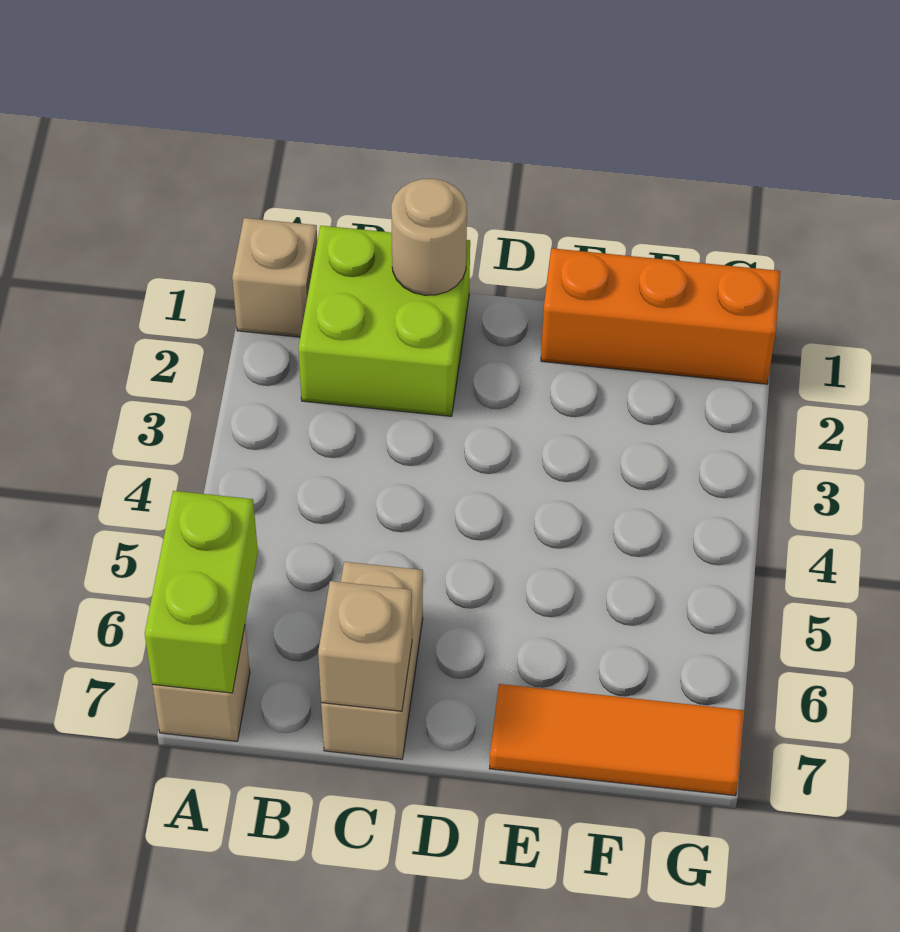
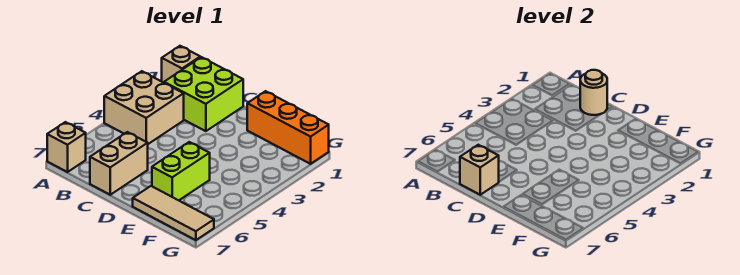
none -> tan 2x2 brick [104,71,184,144]
lime 1x2 brick [145,491,258,693] -> lime 1x2 brick moved to [152,142,210,200]
orange 1x3 tile [489,684,744,796] -> tan 1x3 tile [133,186,214,240]

